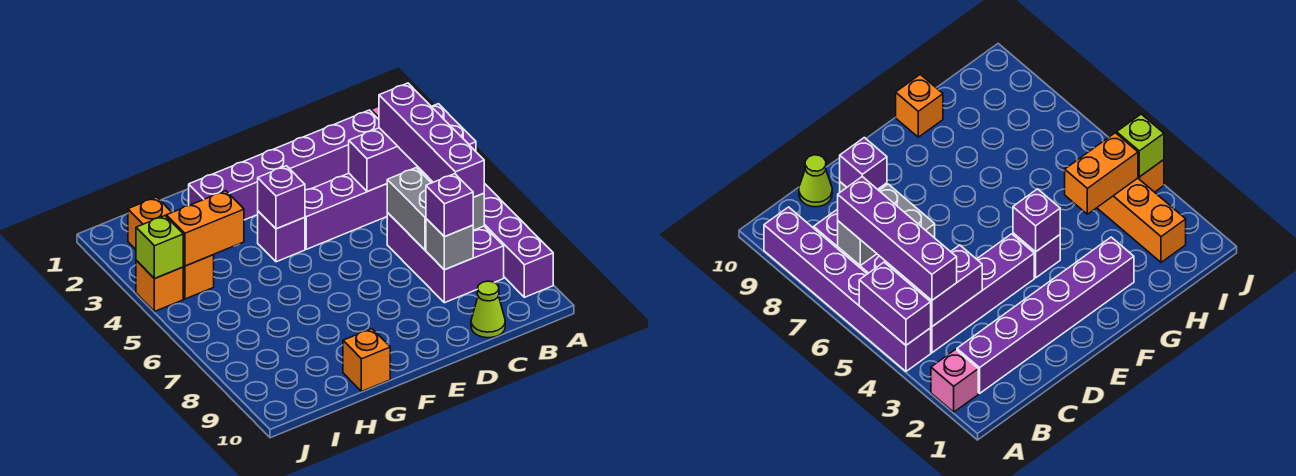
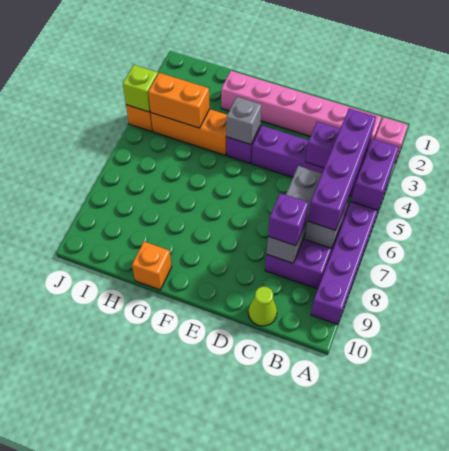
purple 1x6 brick [189,110,379,220] -> pink 1x6 brick [221,71,381,146]
purple 1x1 brick [258,166,305,229] -> grey 1x1 brick [227,97,262,145]
orange 1x3 brick [128,197,214,299] -> orange 1x3 brick turned to [151,109,227,155]

